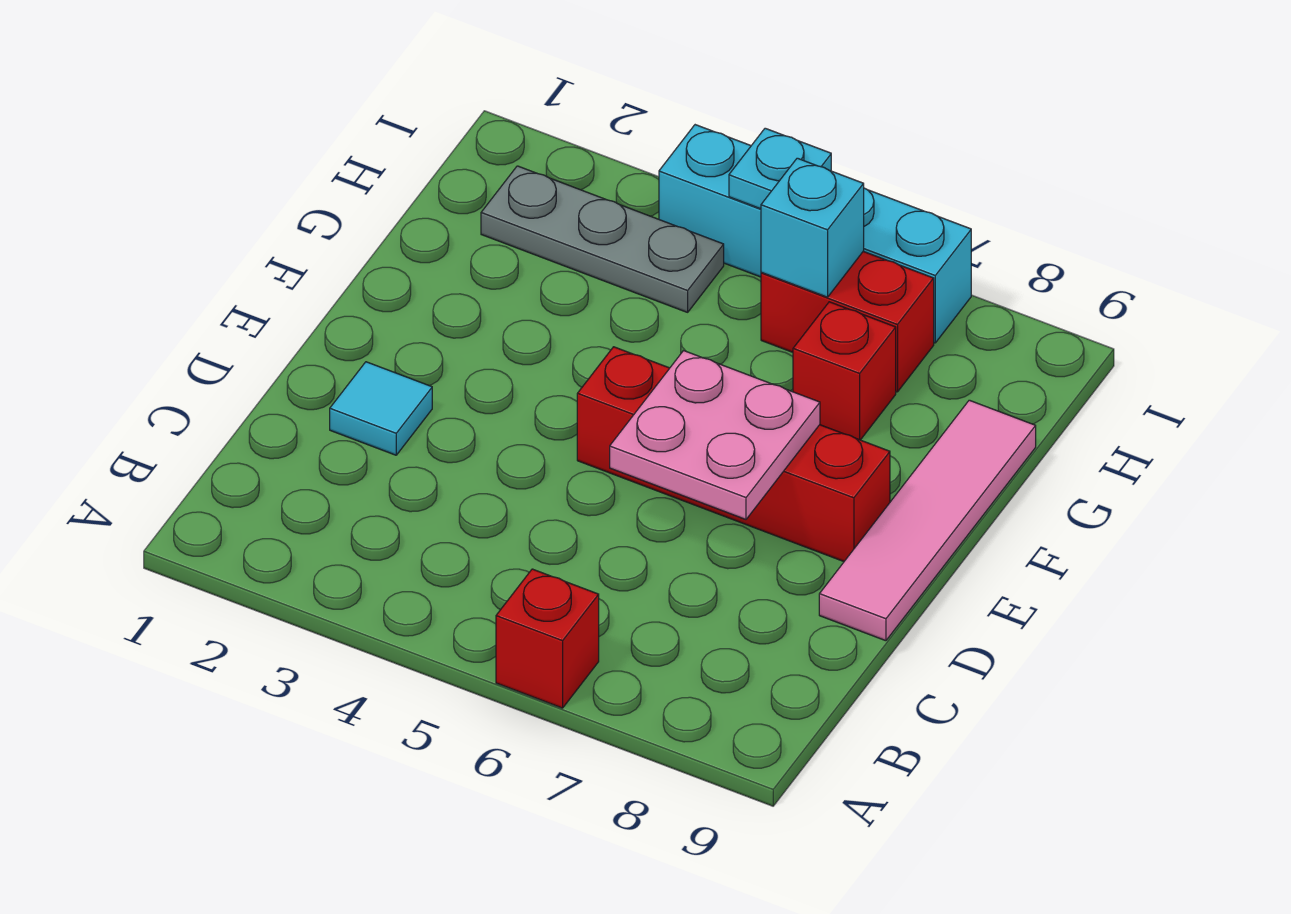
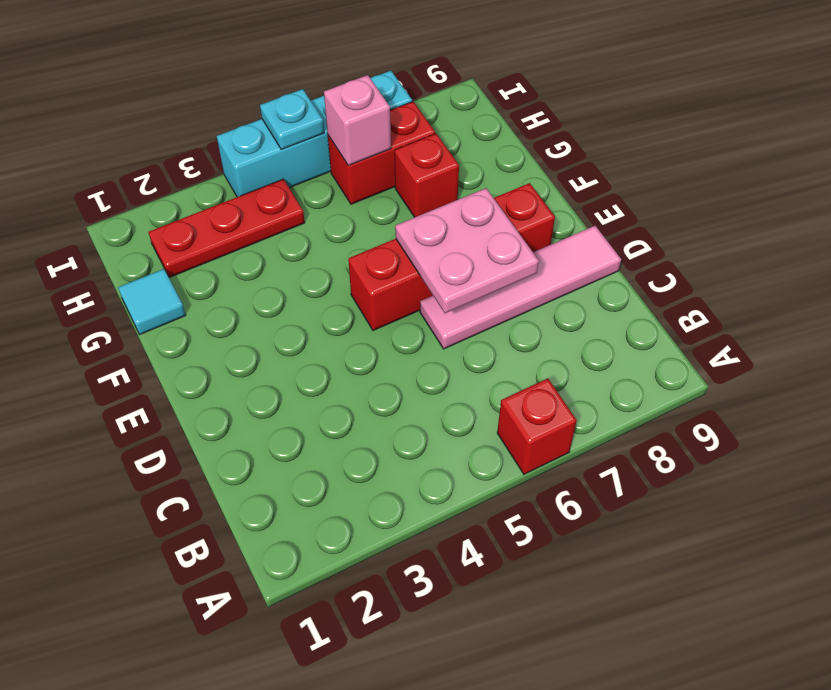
cyan 1x1 tile [330,362,432,455] -> cyan 1x1 tile moved to [118,269,186,334]
pink 1x4 tile [819,400,1036,641] -> pink 1x4 tile turned to [420,226,621,349]
grey 1x3 plate [481,166,724,312] -> red 1x3 plate [148,179,305,278]
cyan 1x1 brick [761,158,864,297] -> pink 1x1 brick [324,75,391,166]

